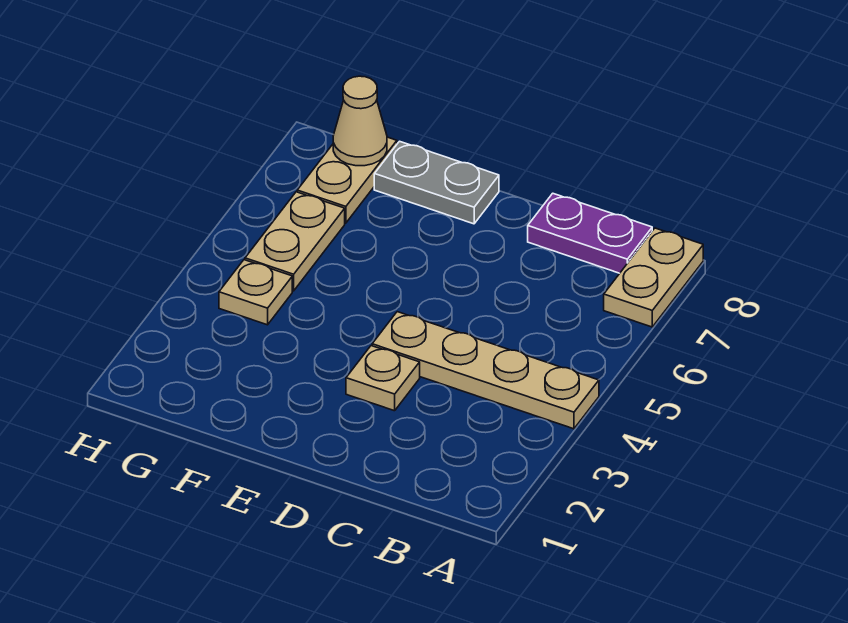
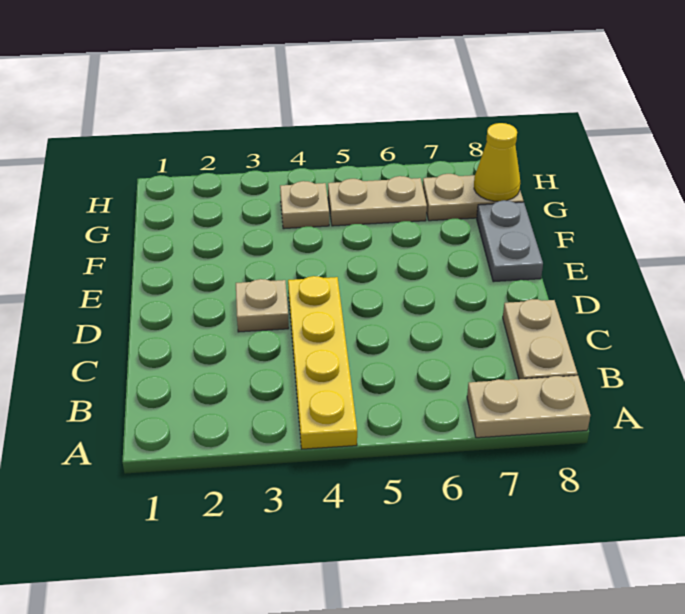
tan 1x4 plate [372,312,599,429] -> yellow 1x4 plate [288,276,357,449]
purple 1x2 plate [528,193,652,273] -> tan 1x2 plate [503,299,577,379]
tan 1x1 cone [333,76,387,166] -> yellow 1x1 cone [474,123,520,201]

